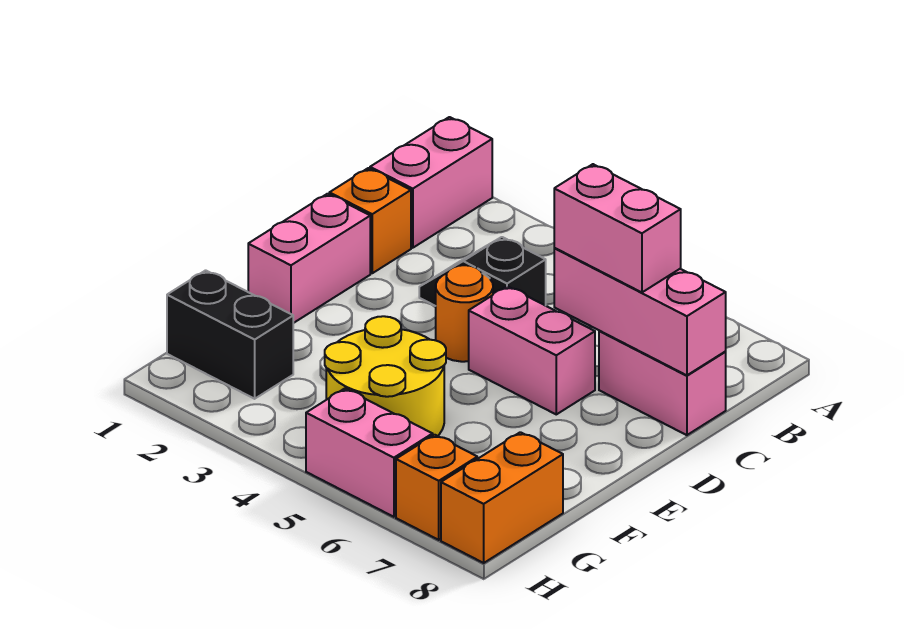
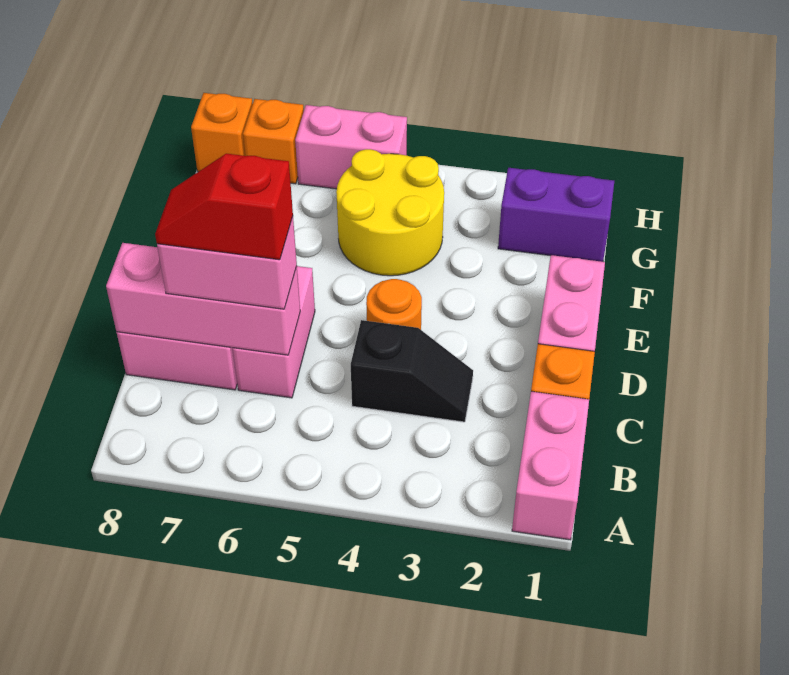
none -> red 1x2 slope [155,154,293,260]
pink 1x2 brick [469,286,595,414] -> pink 1x2 brick turned to [233,266,315,398]
black 1x2 brick [167,270,293,399] -> purple 1x2 brick [498,168,614,262]
orange 1x2 brick [441,432,563,563] -> orange 1x1 brick [191,93,253,172]

